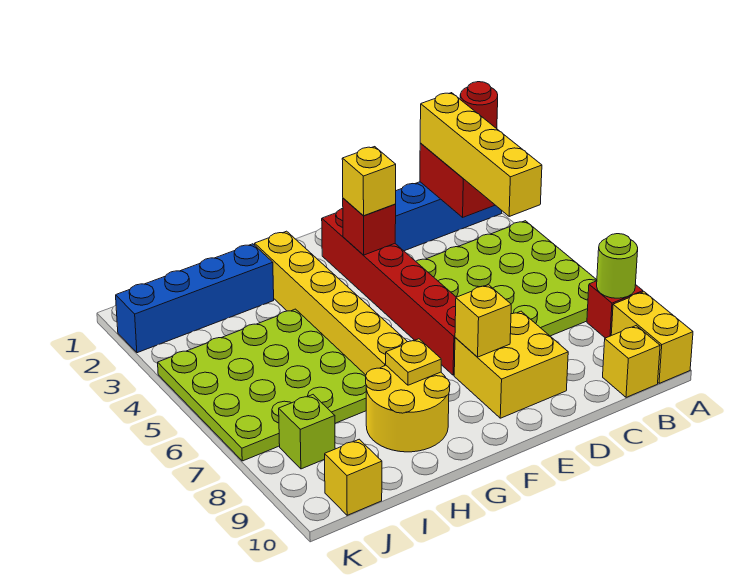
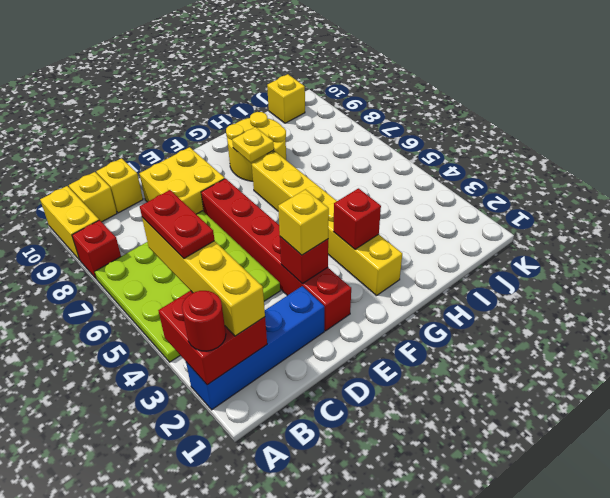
lime 1x1 round brick [597,234,638,298] -> none
none -> red 1x2 plate [140,190,215,258]
yellow 1x1 brick [455,285,511,357] -> yellow 1x1 brick moved to [96,158,143,213]
none -> red 1x1 brick [333,188,381,249]
blue 1x4 brick [116,244,274,353] -> none
lime 4x4 plate [158,309,366,461] -> none
lime 1x1 brick [279,395,335,469] -> none

